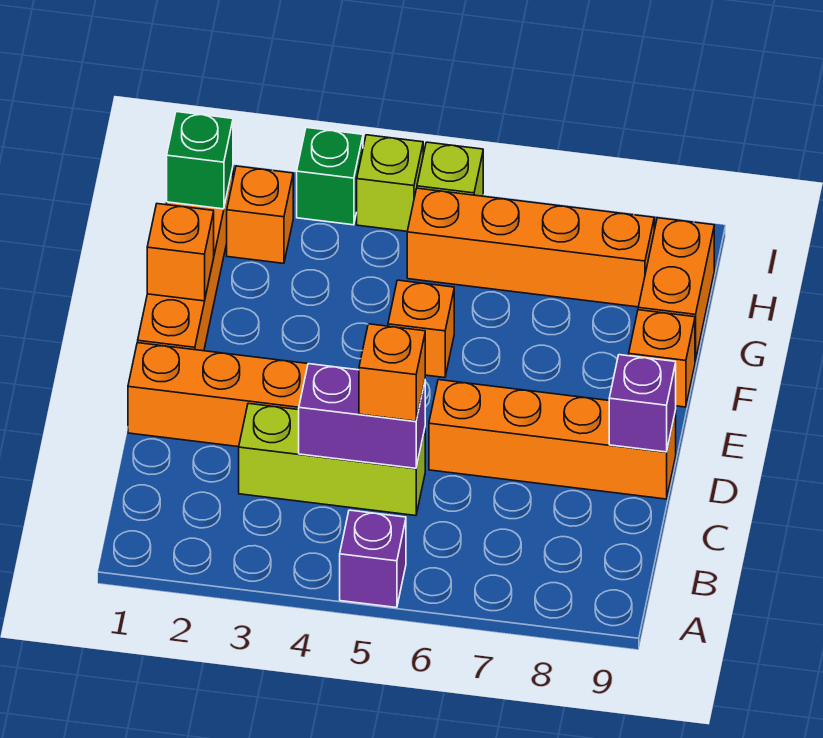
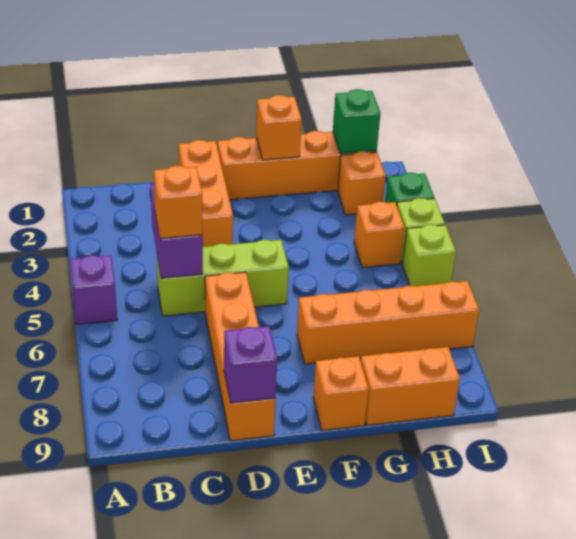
lime 1x3 brick [239,403,425,516] -> lime 1x3 brick turned to [157,240,289,316]
orange 1x1 brick [388,280,454,378] -> orange 1x1 brick moved to [354,202,405,268]
orange 1x4 brick [407,188,654,307] -> orange 1x4 brick turned to [297,281,479,364]

